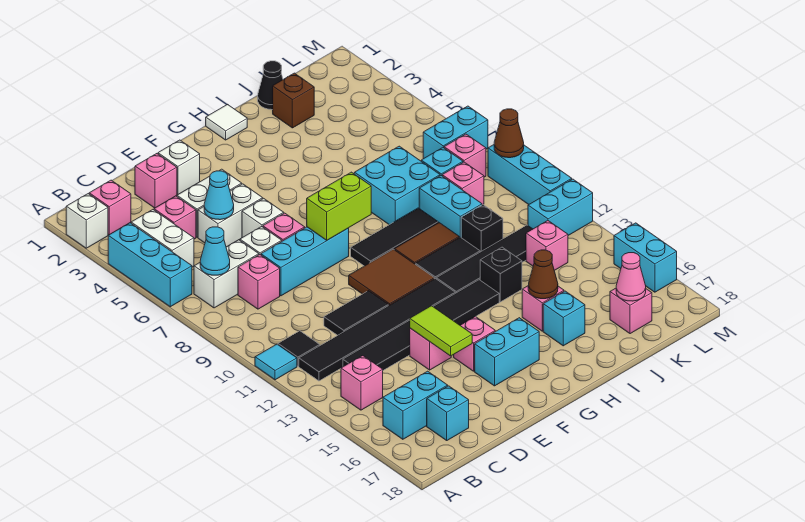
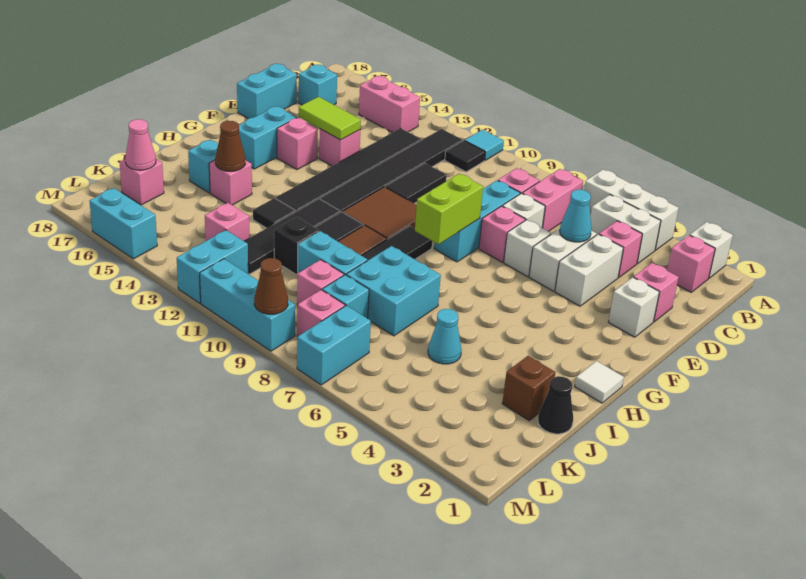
cyan 1x3 brick [108,223,192,307] -> white 1x3 brick [584,170,679,250]
white 1x2 brick [194,240,259,308] -> pink 1x2 brick [522,169,583,231]
cyan 1x1 cone [200,227,230,275] -> cyan 1x1 cone moved to [428,309,461,364]
pink 1x1 brick [341,356,383,410] -> pink 1x2 brick [359,76,420,133]
cyan 1x2 brick [383,371,448,439] -> cyan 1x2 brick moved to [237,64,297,119]
black 1x1 brick [480,247,522,302] -> black 1x1 tile [253,198,296,228]

